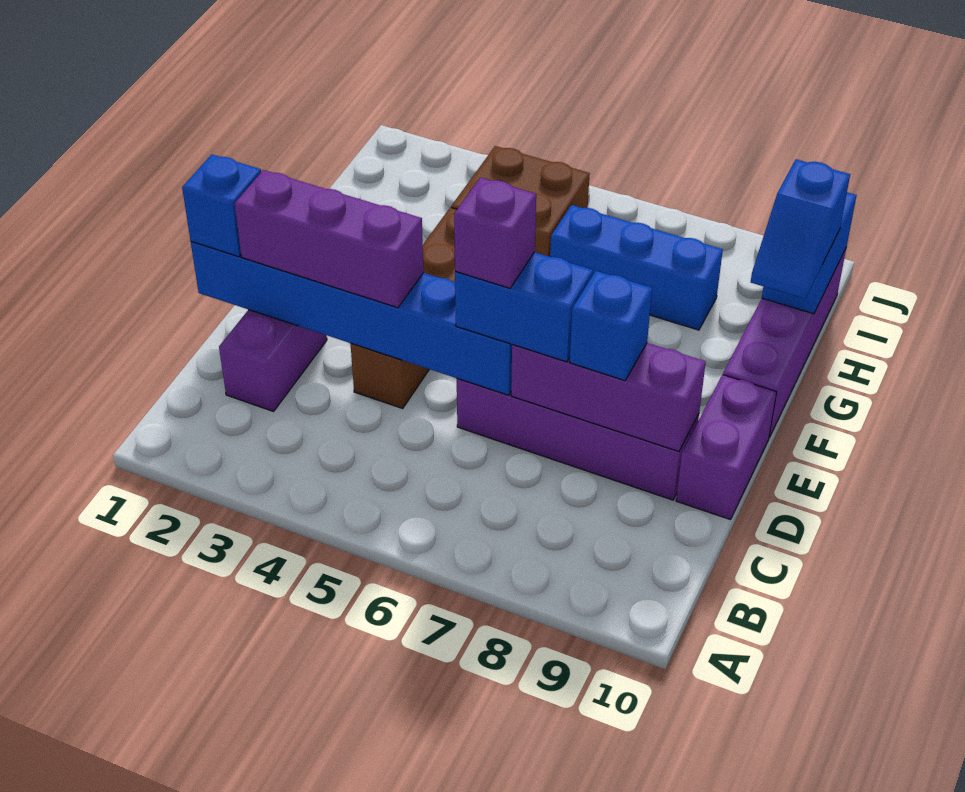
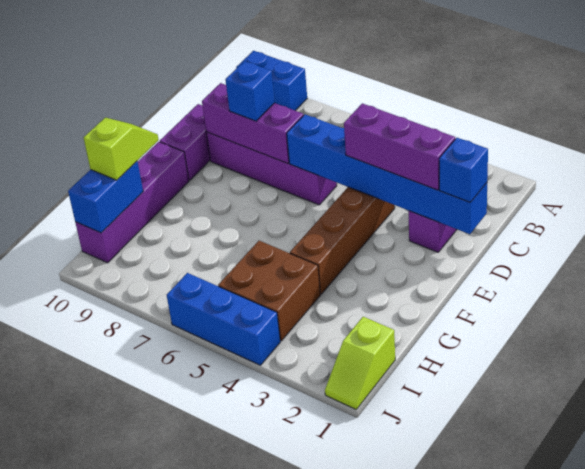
blue 1x2 brick [455,252,593,362] -> blue 1x2 brick moved to [236,51,307,111]
purple 1x1 brick [454,178,536,288] -> none
blue 1x2 slope [751,159,850,299] -> lime 1x2 slope [84,118,159,180]
blue 1x3 brick [550,205,723,330] -> blue 1x3 brick moved to [167,273,280,365]
none -> lime 1x2 slope [325,317,395,409]

